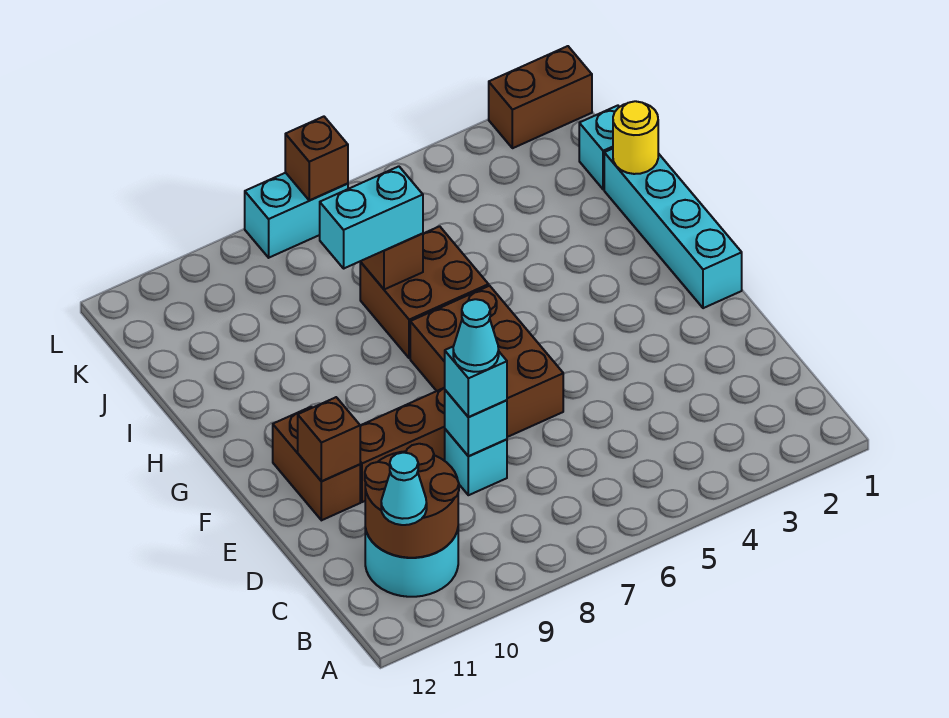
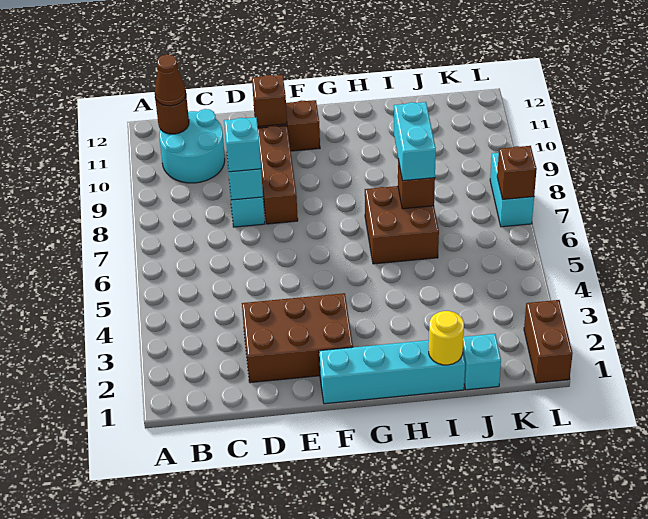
brown 2x2 round brick [365,444,459,558] -> brown 1x1 round brick [155,97,189,134]
cyan 1x1 cone [381,453,427,525] -> brown 1x1 cone [154,54,186,106]
cyan 1x1 cone [453,299,499,372] -> none
brown 2x3 brick [410,286,563,437] -> brown 2x3 brick moved to [242,293,353,383]

